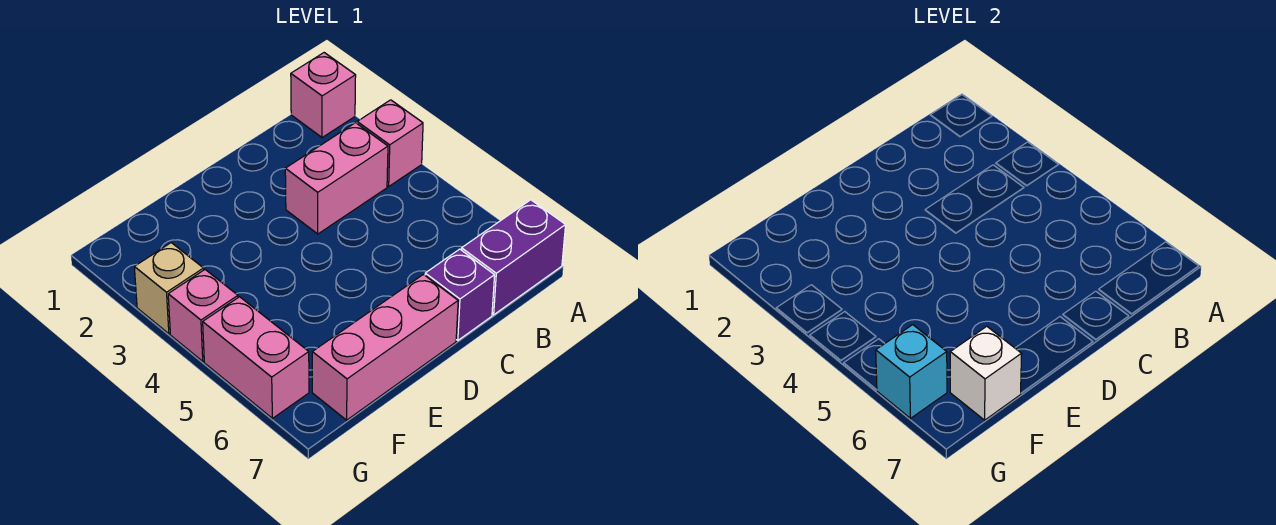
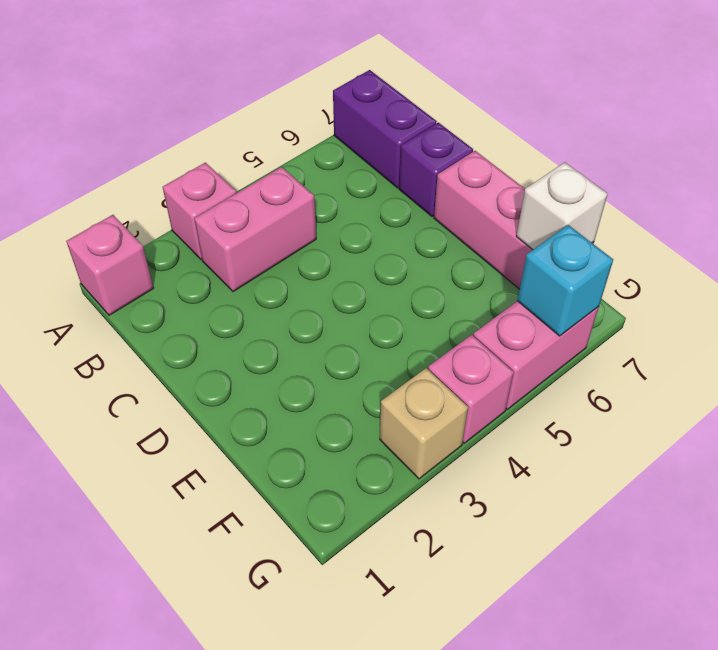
pink 1x2 brick [285,123,388,234] -> pink 1x2 brick turned to [194,167,316,292]

